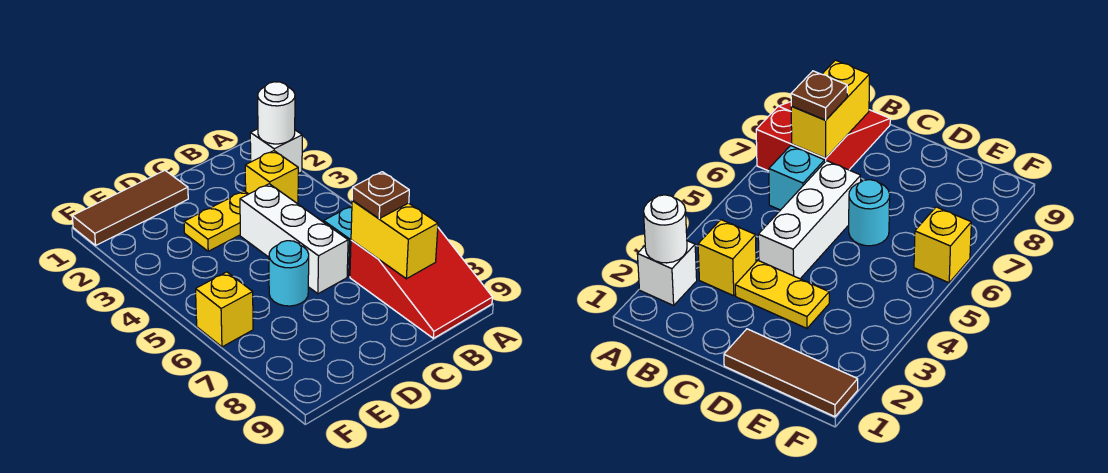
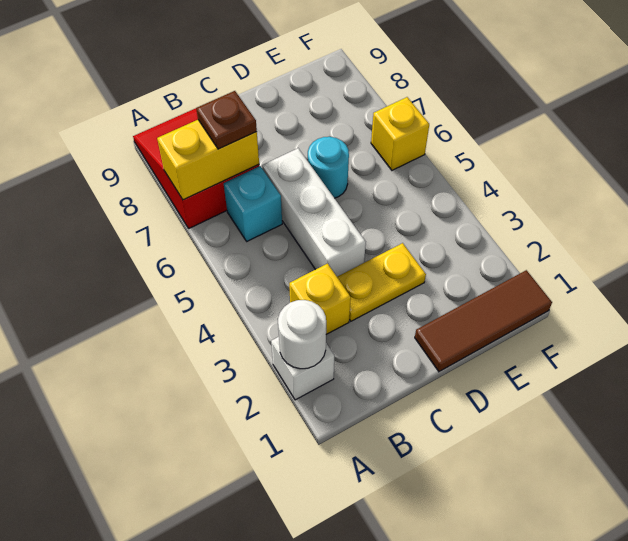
yellow 1x2 brick [351,200,438,279] -> yellow 1x2 brick turned to [157,120,259,200]

